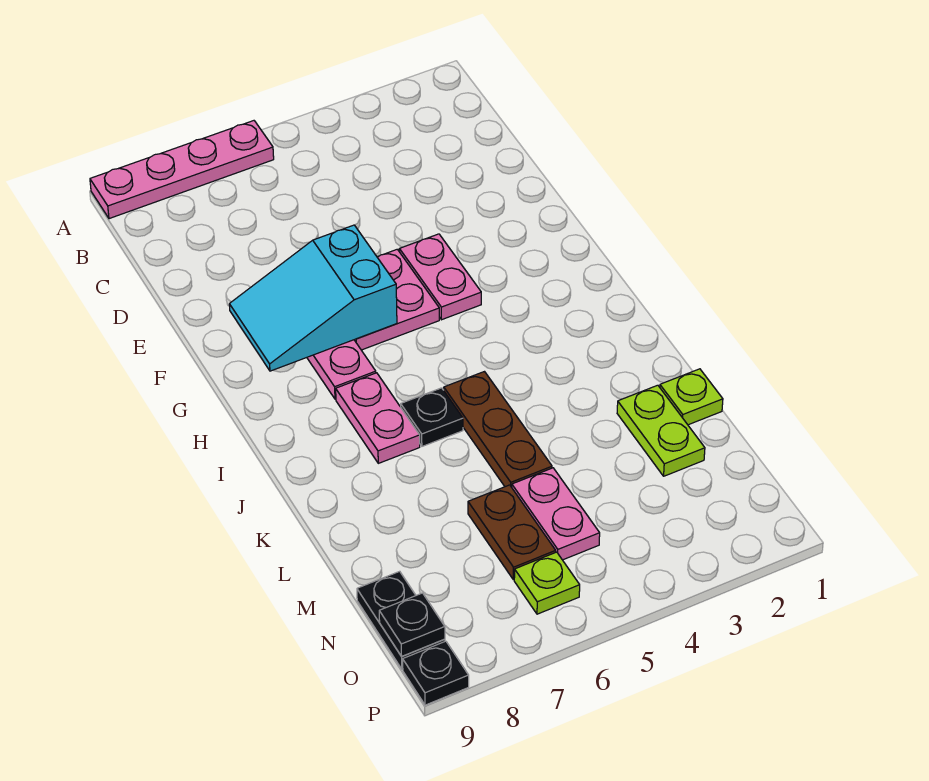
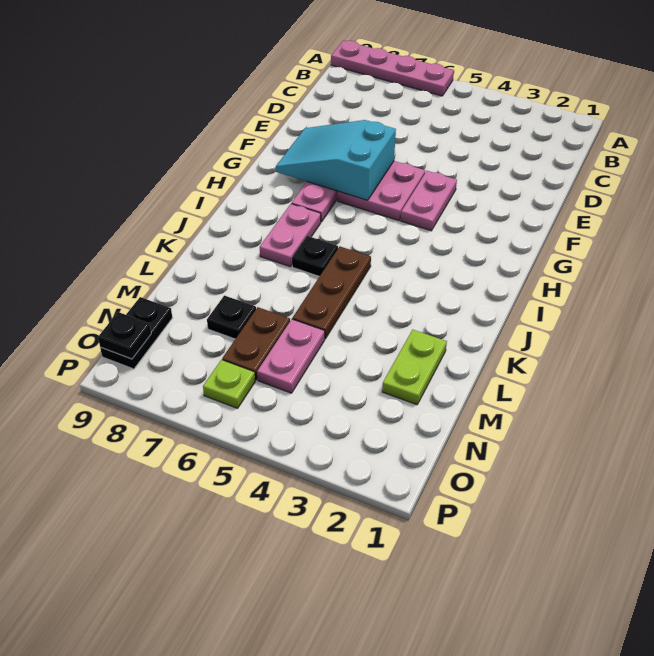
lime 1x1 plate [660,369,723,425] -> none
black 1x1 plate [403,641,469,705] -> black 1x1 plate moved to [207,295,256,339]

